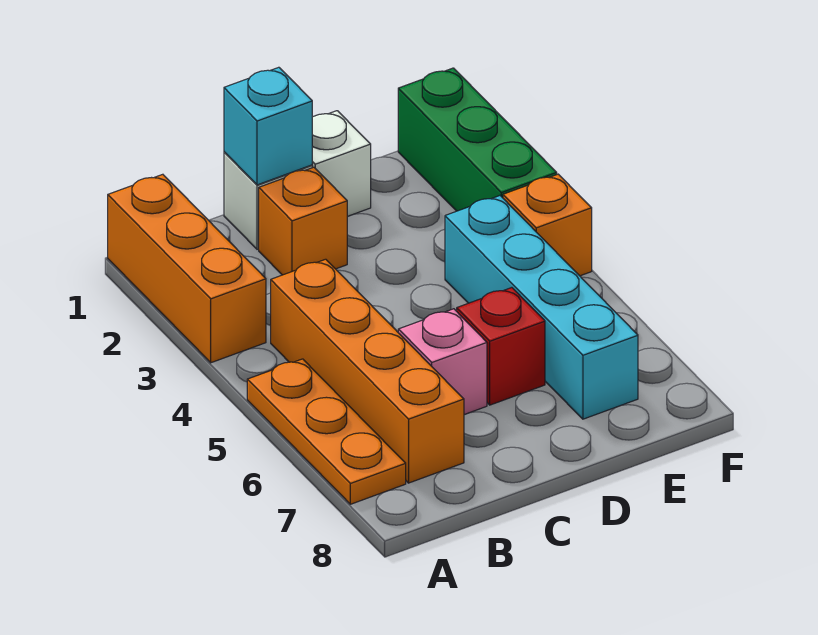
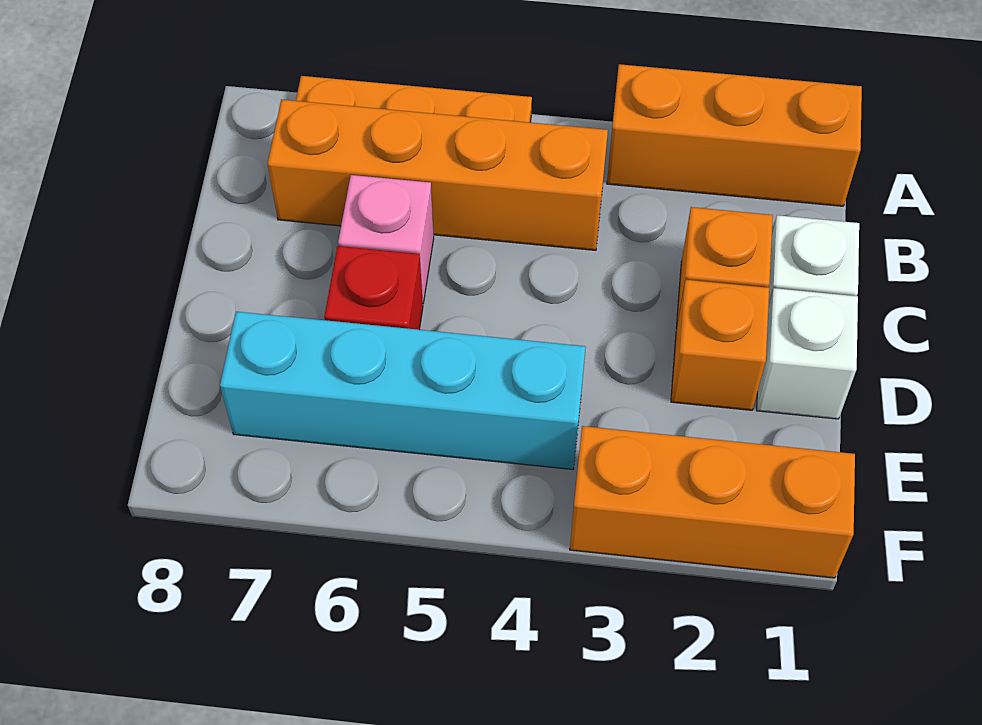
cyan 1x1 brick [224,67,312,185] -> none
green 1x3 brick [398,68,557,211] -> orange 1x3 brick [570,426,855,578]
orange 1x1 brick [503,174,592,276] -> orange 1x1 brick moved to [671,280,769,410]

